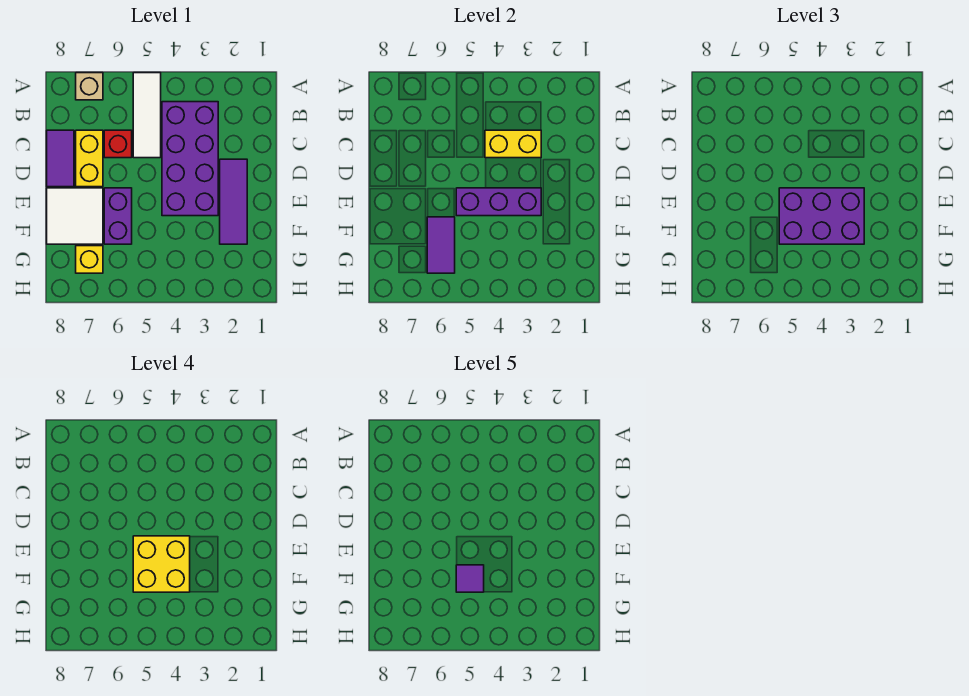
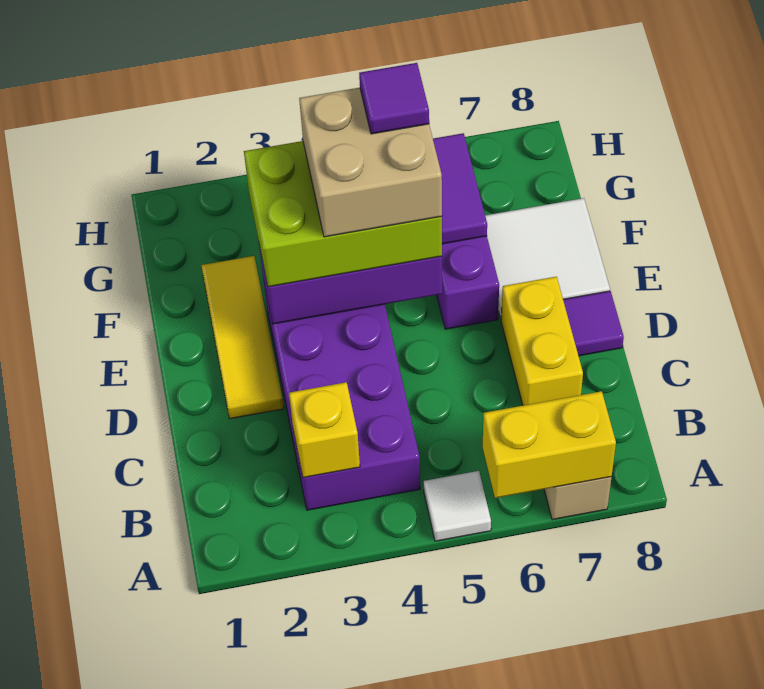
white 1x3 tile [133,73,161,158] -> white 1x1 tile [424,471,491,541]
yellow 1x2 brick [485,130,541,158] -> yellow 1x2 brick moved to [483,391,616,498]
red 1x1 brick [104,130,132,158] -> none
purple 1x2 tile [47,130,74,187] -> purple 1x1 tile [563,291,624,356]
purple 1x3 tile [220,159,247,244] -> yellow 1x3 tile [201,256,284,419]
purple 2x3 brick [779,188,864,244] -> lime 2x3 brick [244,141,442,287]
yellow 2x2 brick [133,536,190,592] -> tan 2x2 brick [299,88,442,237]
yellow 1x1 brick [76,246,103,273] -> yellow 1x1 brick moved to [289,382,360,478]

